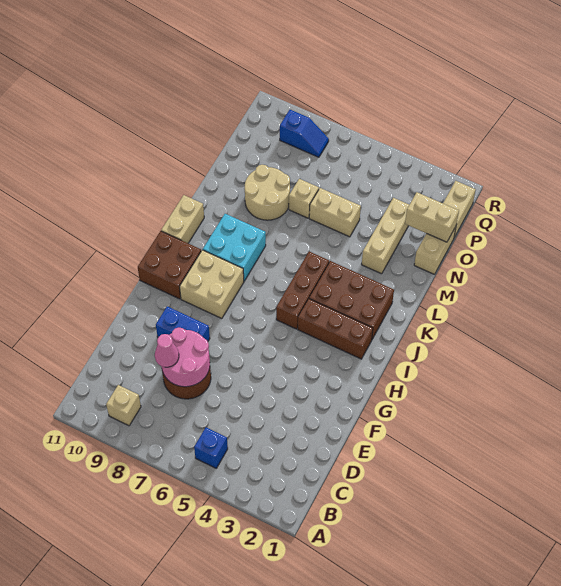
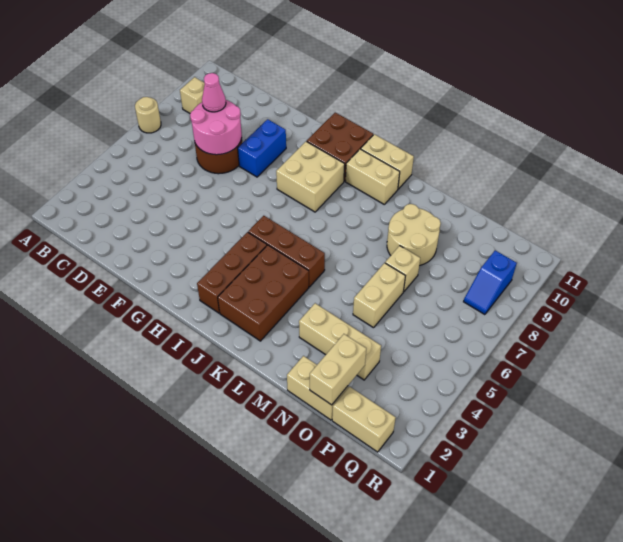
none -> tan 1x1 round brick [135,97,161,133]
blue 1x1 brick [194,428,228,468] -> none
cyan 2x2 brick [203,214,266,281] -> none
none -> tan 1x2 brick [345,149,400,204]

